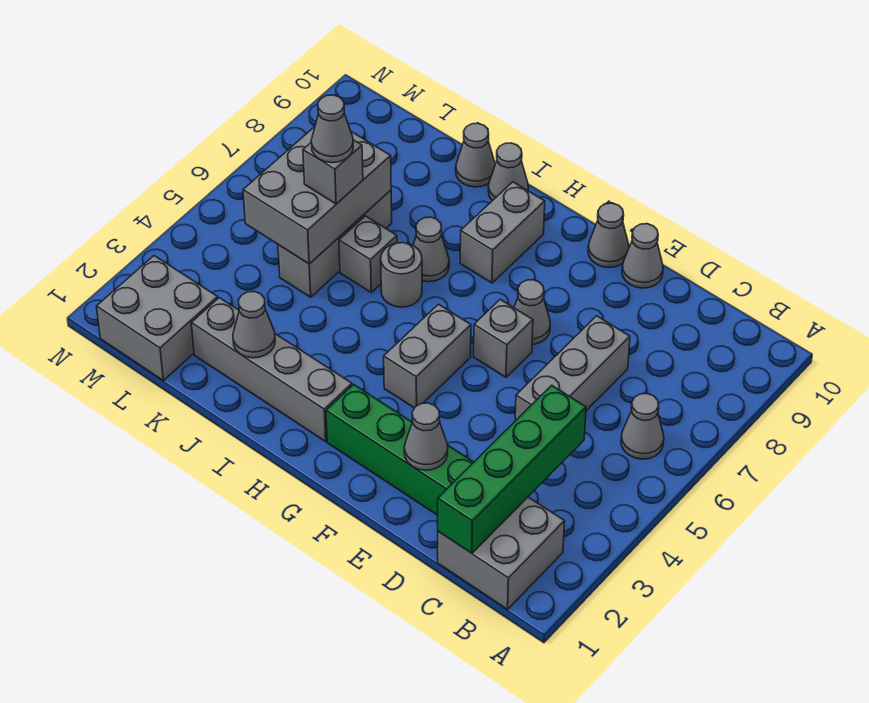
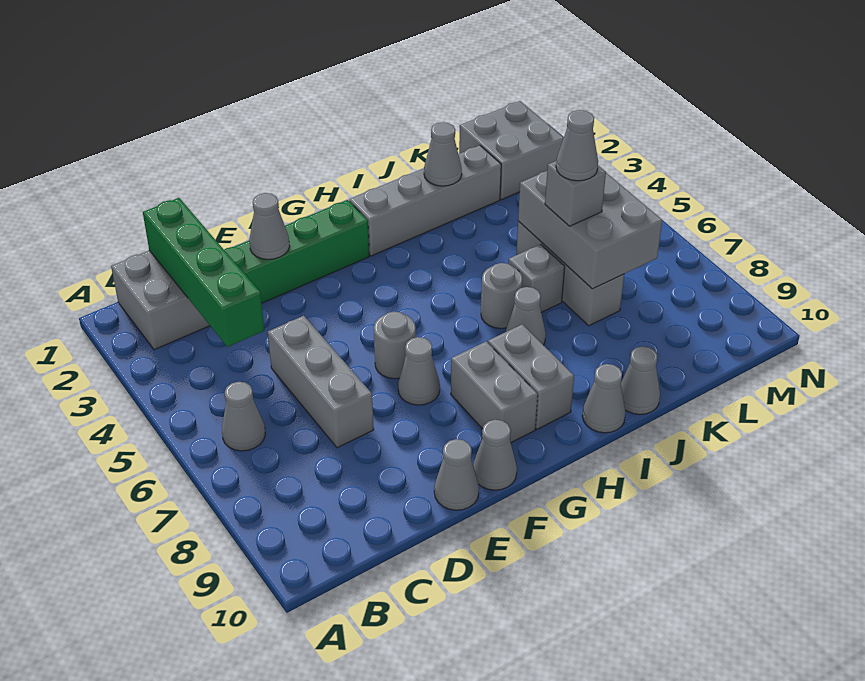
grey 1x1 brick [474,299,533,377] -> grey 1x1 round brick [374,312,416,379]
grey 1x2 brick [384,304,471,408] -> grey 1x2 brick moved to [451,342,538,443]

